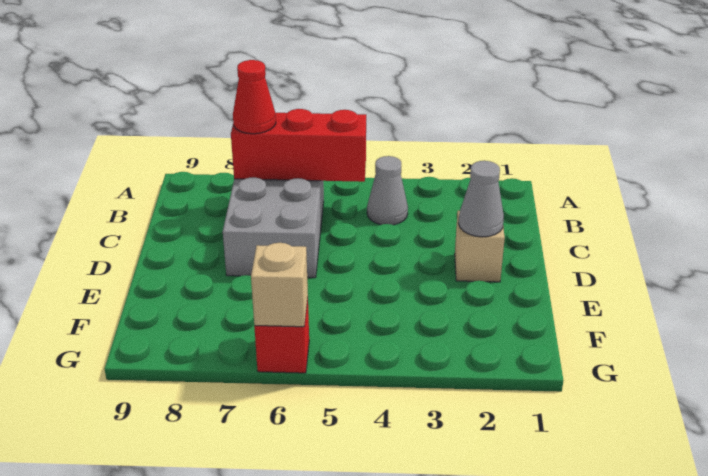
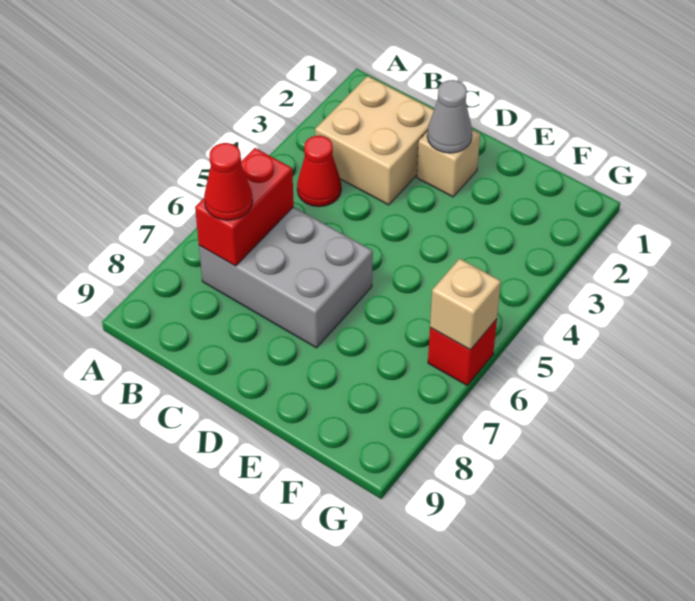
none -> tan 2x2 brick [315,76,434,205]
grey 1x1 cone [367,156,408,225] -> red 1x1 cone [297,136,341,207]
red 1x3 brick [231,109,366,182] -> red 1x2 brick [195,148,294,266]

